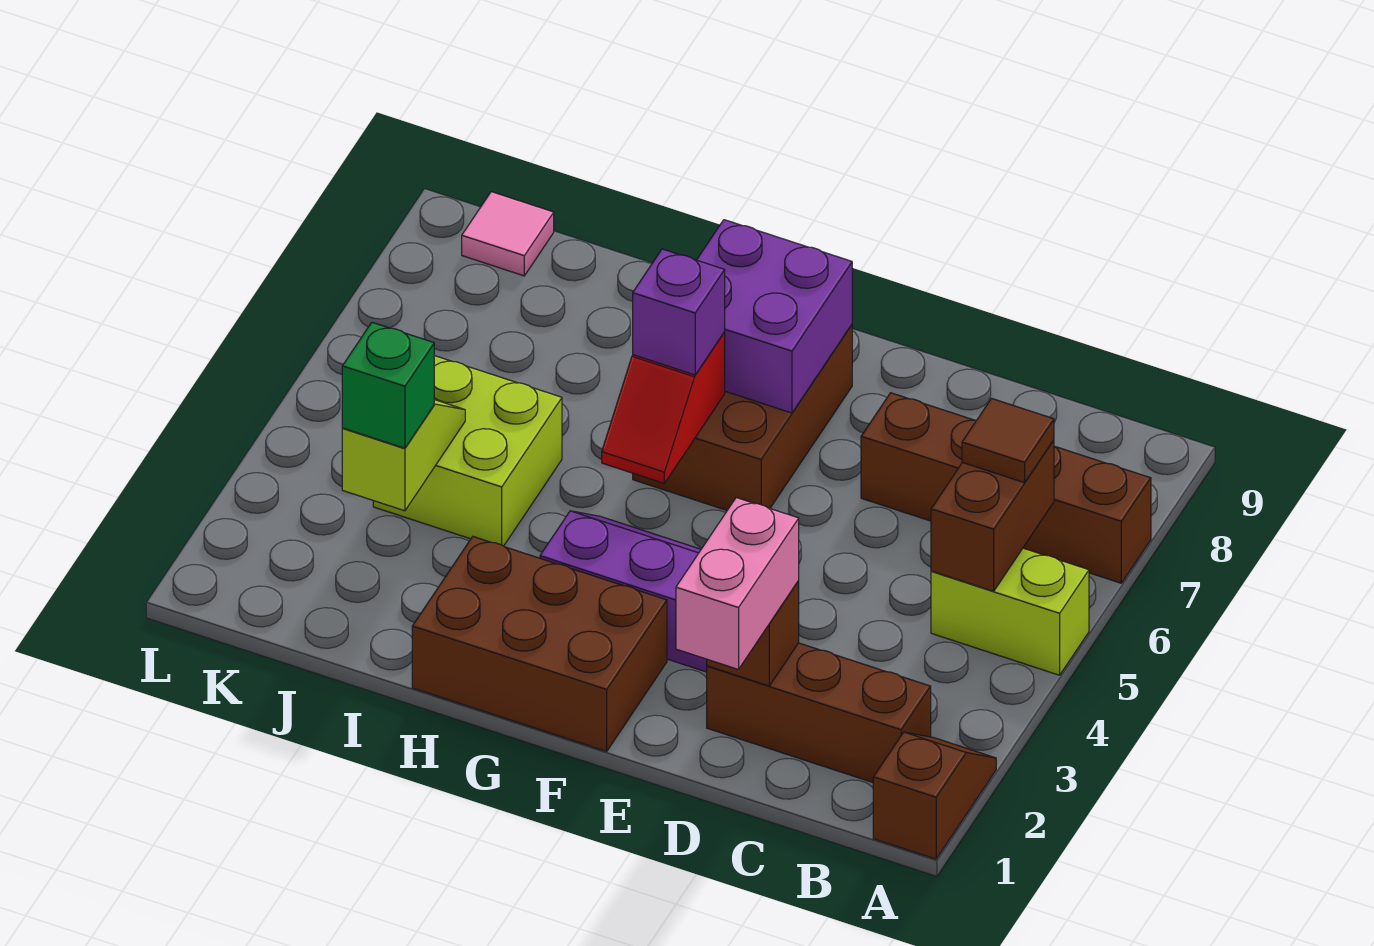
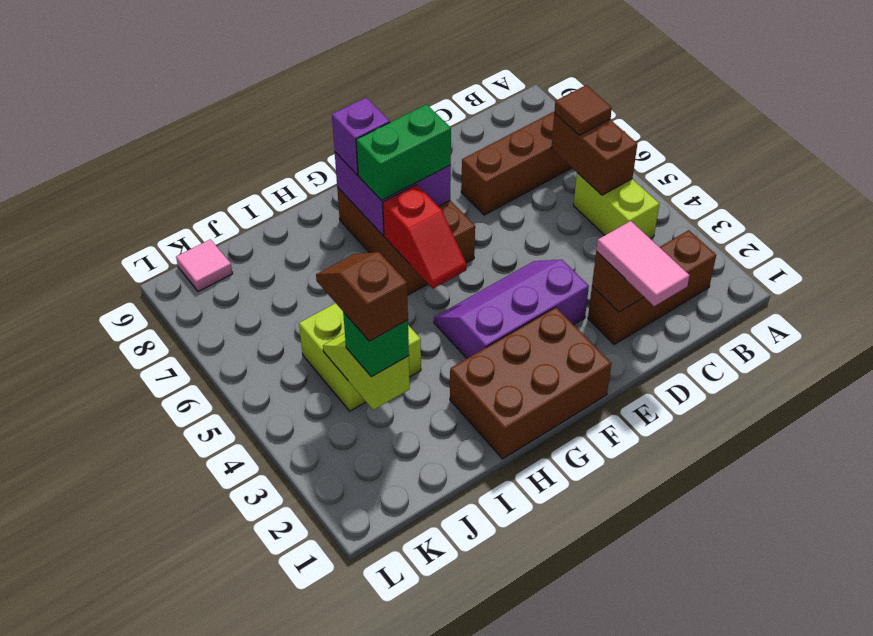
brown 1x2 slope [873,732,996,859] -> brown 1x2 slope moved to [316,252,408,341]
lime 1x2 brick [931,548,1089,675] -> lime 1x2 brick turned to [574,173,659,239]
pink 1x2 brick [676,498,799,669] -> pink 1x2 tile [596,221,690,306]
none -> green 1x2 brick [356,104,451,201]
purple 1x1 brick [633,249,725,375] -> purple 1x1 brick moved to [332,98,390,175]

